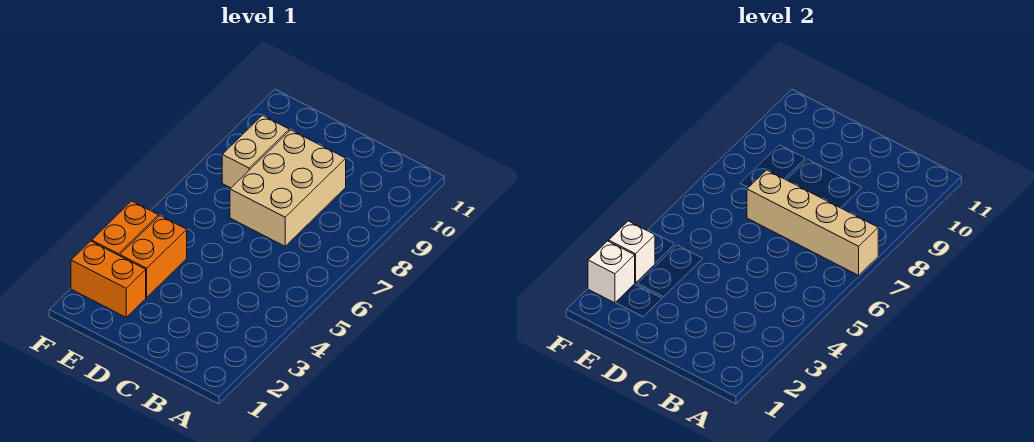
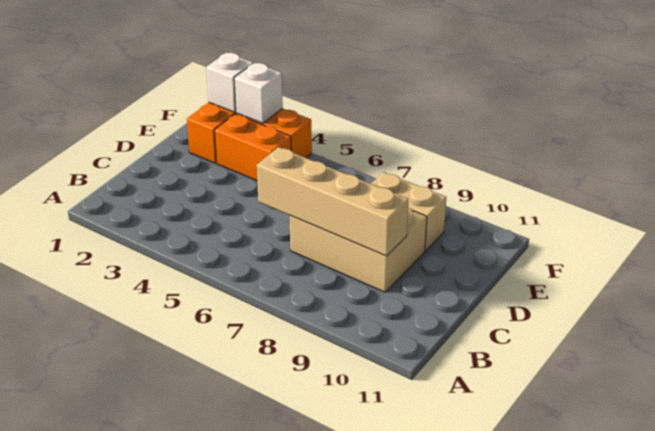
tan 1x4 brick [747,170,878,275] -> tan 1x4 brick turned to [257,147,408,256]

